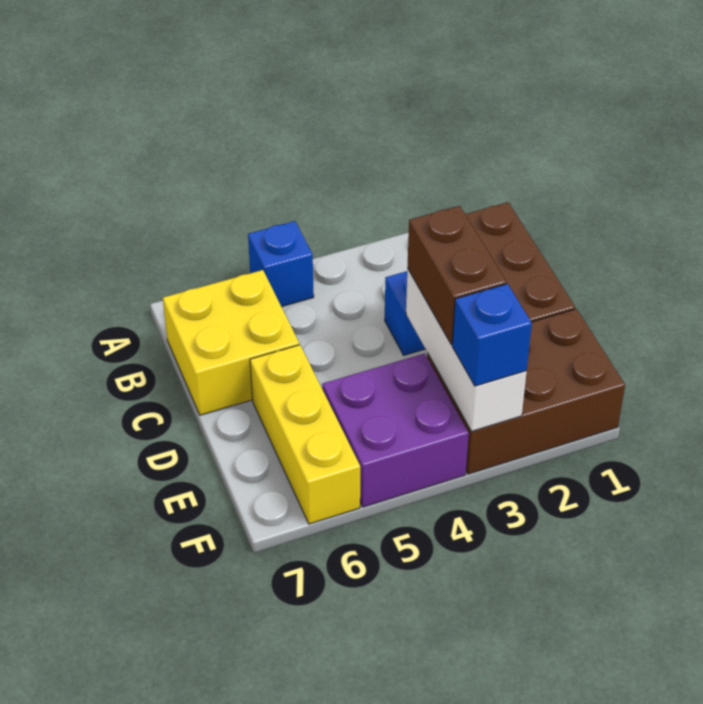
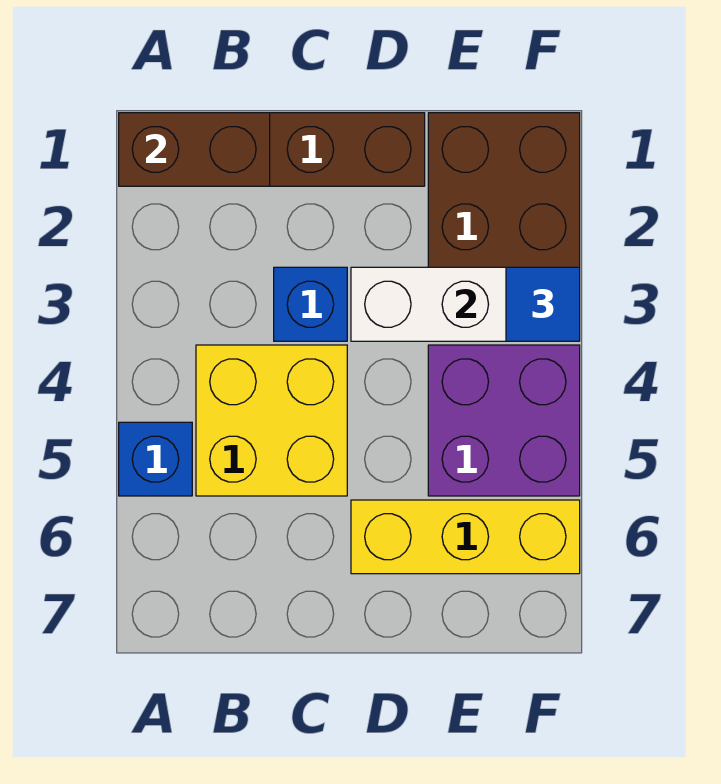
yellow 2x2 brick [163,270,299,415] -> yellow 2x2 brick moved to [196,345,347,496]
brown 1x2 brick [407,206,506,344] -> brown 1x2 brick moved to [119,113,270,186]
blue 1x1 brick [452,284,532,386] -> blue 1x1 tile [506,267,580,341]

